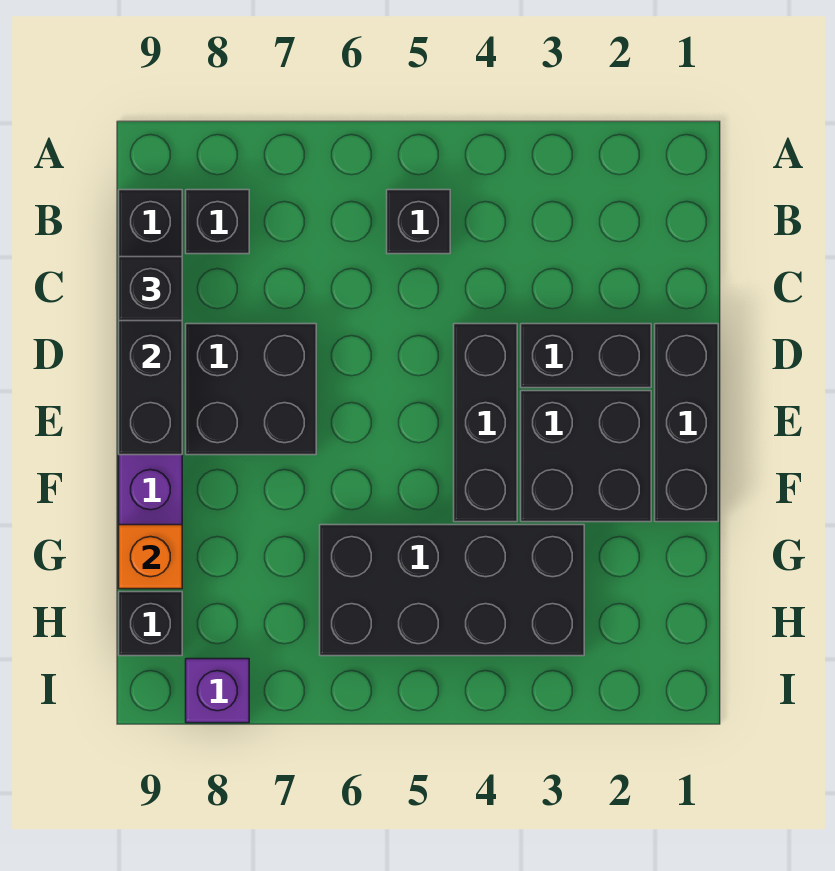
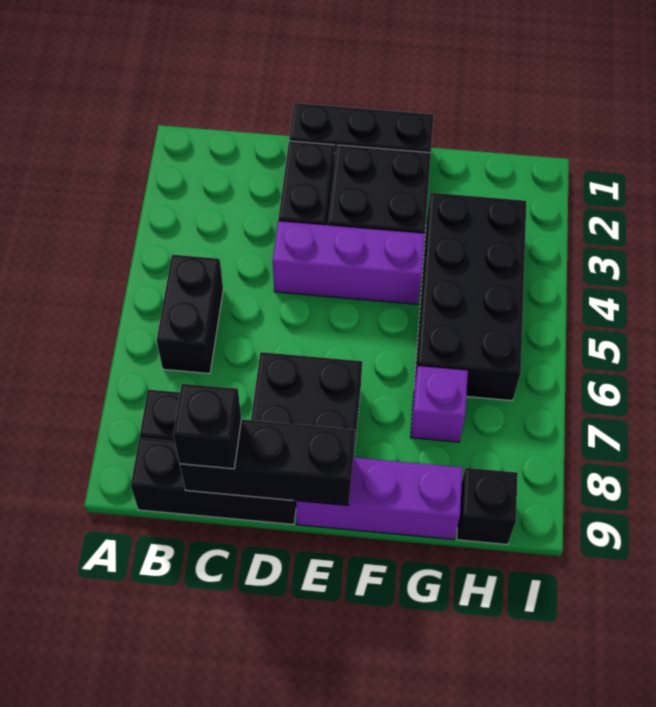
black 1x1 brick [387,190,450,254] -> black 1x2 brick [157,255,223,374]
black 1x3 brick [454,324,517,522] -> purple 1x3 brick [273,221,425,304]
orange 1x1 brick [119,525,182,589] -> none
purple 1x1 brick [186,659,249,723] -> purple 1x1 brick moved to [411,366,468,442]

